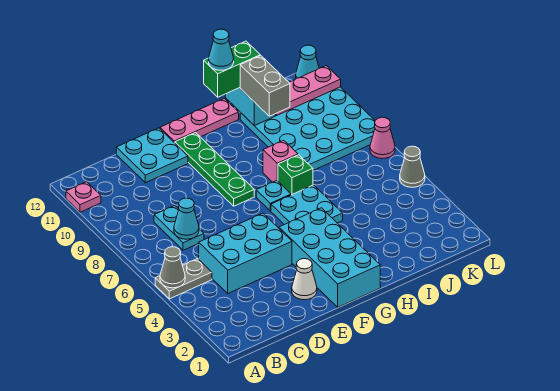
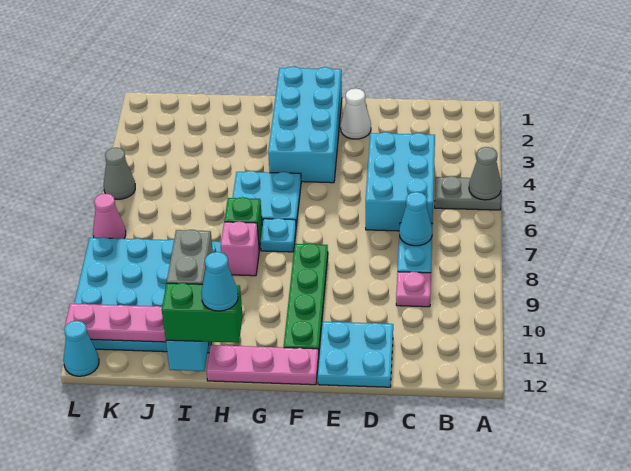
pink 1x1 plate [66,182,101,212] -> pink 1x1 plate moved to [396,272,431,307]
cyan 2x3 brick [199,213,292,293] -> cyan 2x3 brick turned to [366,132,435,231]

